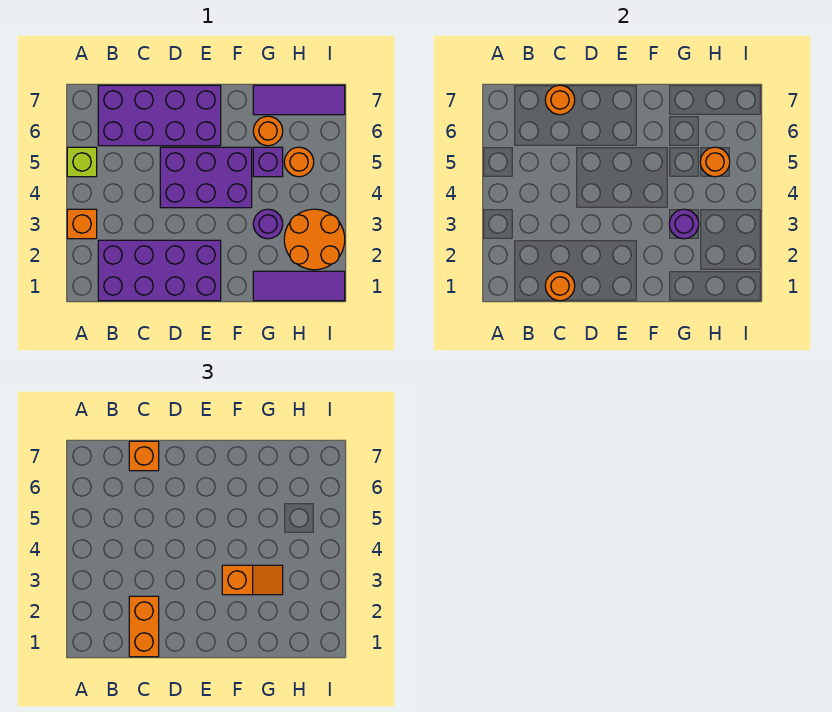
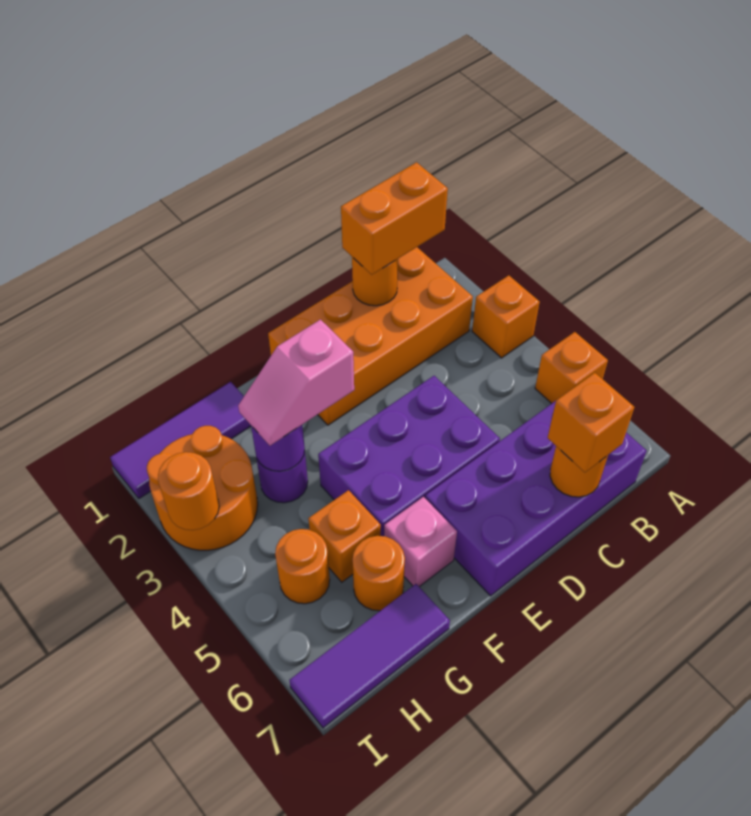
lime 1x1 brick [67,147,97,177] -> orange 1x1 brick [535,332,608,404]
purple 2x4 brick [98,240,221,301] -> orange 2x4 brick [268,247,473,425]
orange 1x2 brick [129,596,159,657] -> orange 1x2 brick turned to [341,162,448,275]
orange 1x2 slope [222,565,283,595] -> pink 1x2 slope [238,320,354,446]
none -> pink 1x1 brick [384,497,457,587]
purple 1x1 brick [253,147,283,177] -> orange 1x1 brick [308,490,381,582]
orange 1x1 round brick [700,147,730,177] -> orange 1x1 round brick moved to [158,452,219,530]

